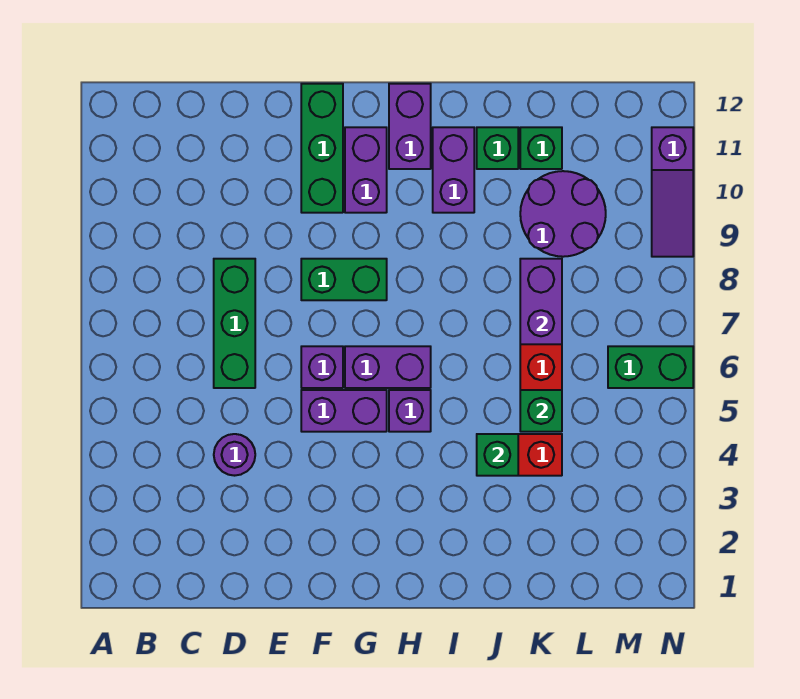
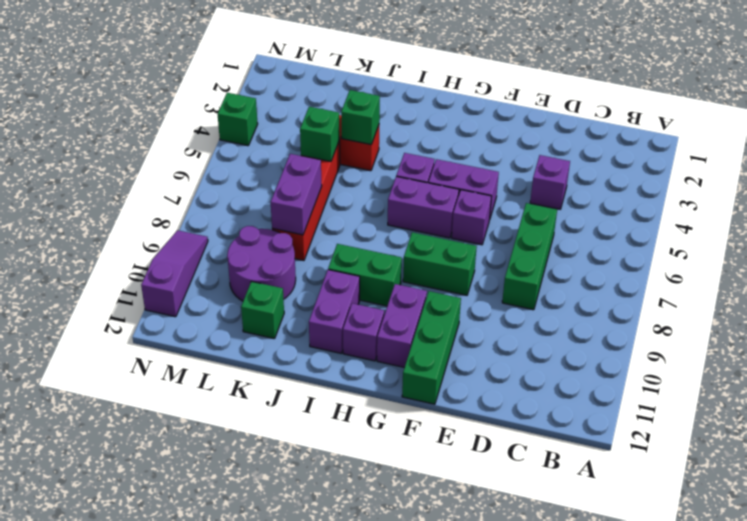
purple 1x1 round brick [214,434,255,476] -> purple 1x1 brick [530,155,570,209]
purple 1x2 brick [389,84,431,169] -> purple 1x1 brick [343,303,384,361]
green 1x1 brick [477,127,518,169] -> green 1x1 brick moved to [218,93,258,146]
green 1x2 brick [608,346,693,388] -> green 1x2 brick moved to [328,244,402,306]

